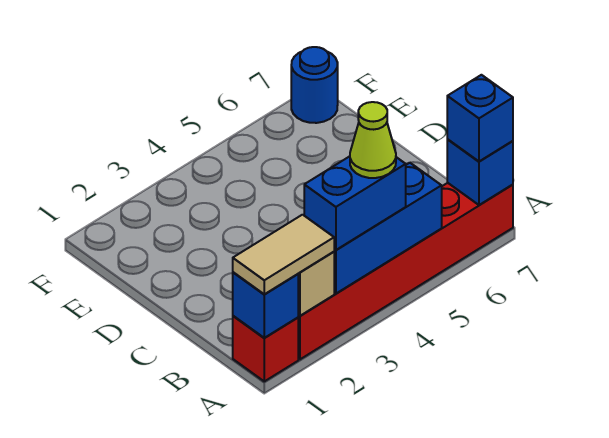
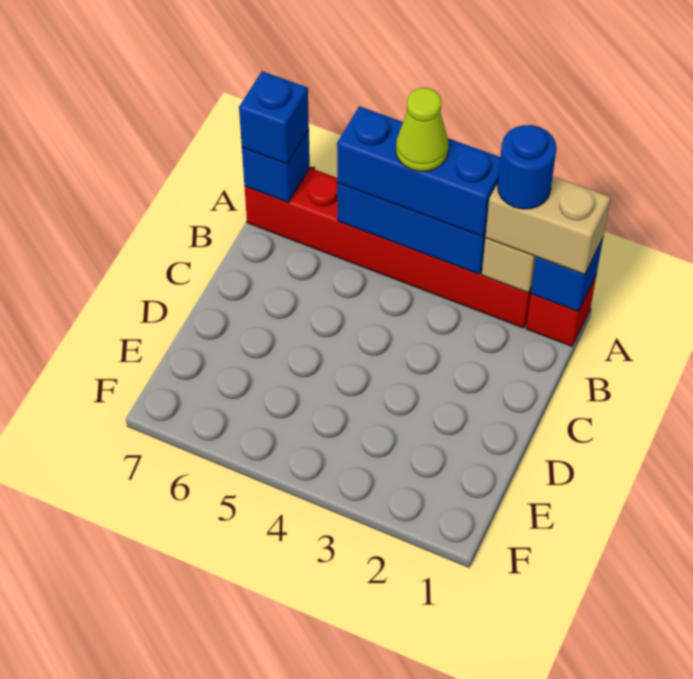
tan 1x2 tile [233,215,334,294] -> tan 1x2 brick [485,176,611,275]
blue 1x2 brick [304,156,406,250] -> blue 1x3 brick [337,106,500,237]
blue 1x1 round brick [291,47,338,123] -> blue 1x1 round brick moved to [498,125,556,209]

